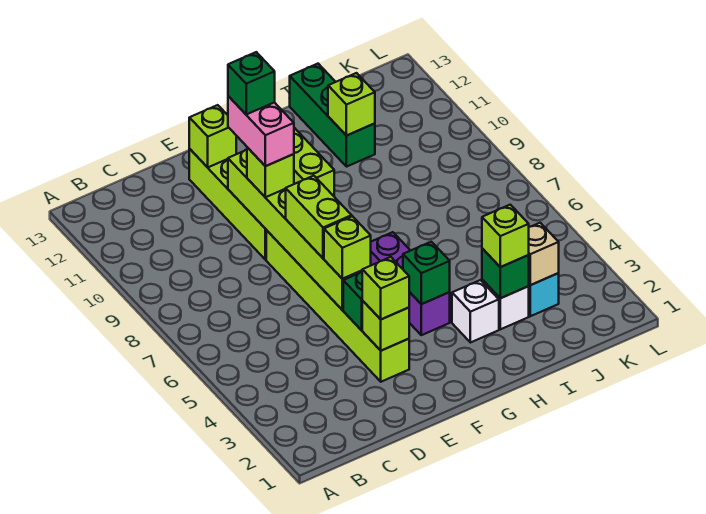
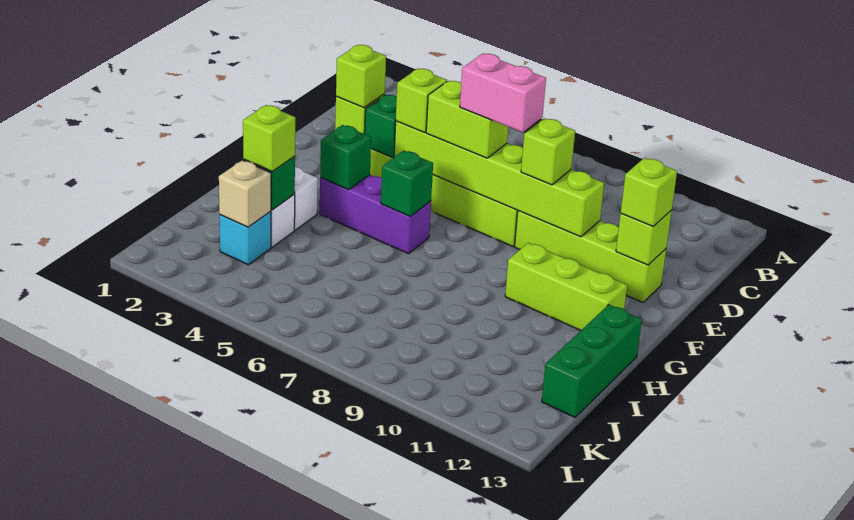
pink 1x2 brick [228,96,294,166] -> pink 1x2 brick moved to [460,54,546,132]
green 1x1 brick [228,52,275,114] -> green 1x1 brick moved to [381,151,433,217]
green 1x3 brick [290,64,375,167] -> green 1x3 brick turned to [542,305,642,417]
lime 1x1 brick [328,73,375,136] -> lime 1x1 brick moved to [621,158,677,226]

